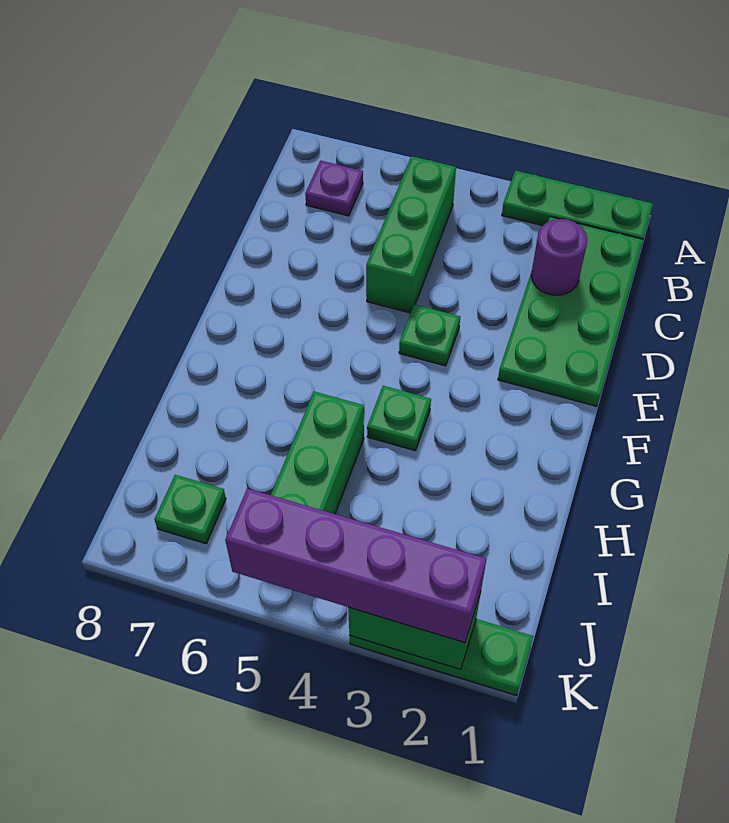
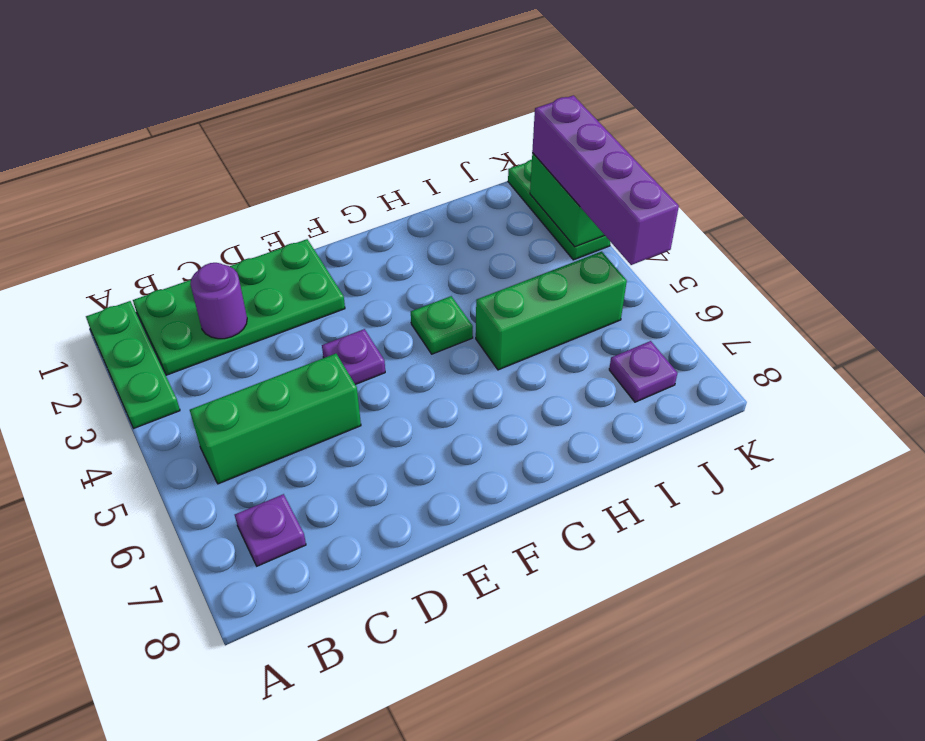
green 1x1 plate [399,304,460,366] -> purple 1x1 plate [322,329,385,385]
green 1x1 plate [155,475,226,544] -> purple 1x1 plate [609,341,677,402]

